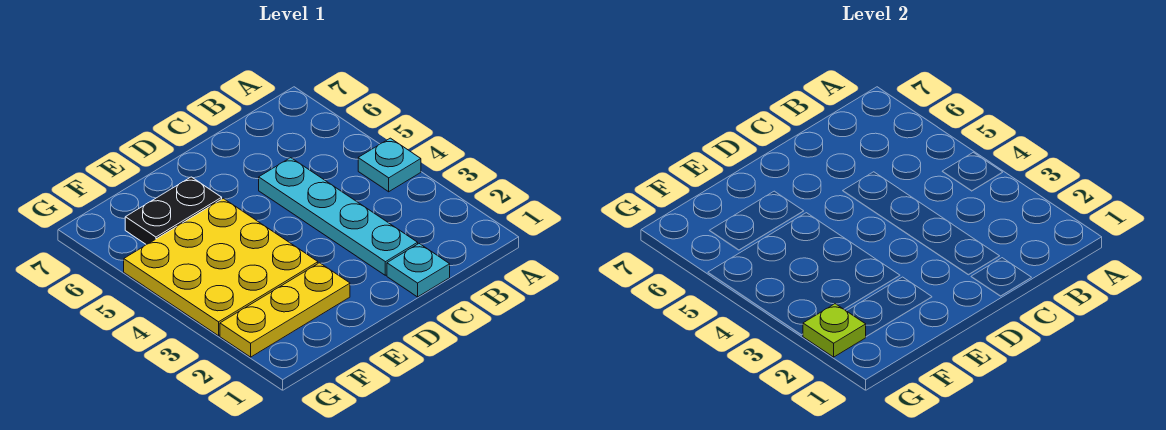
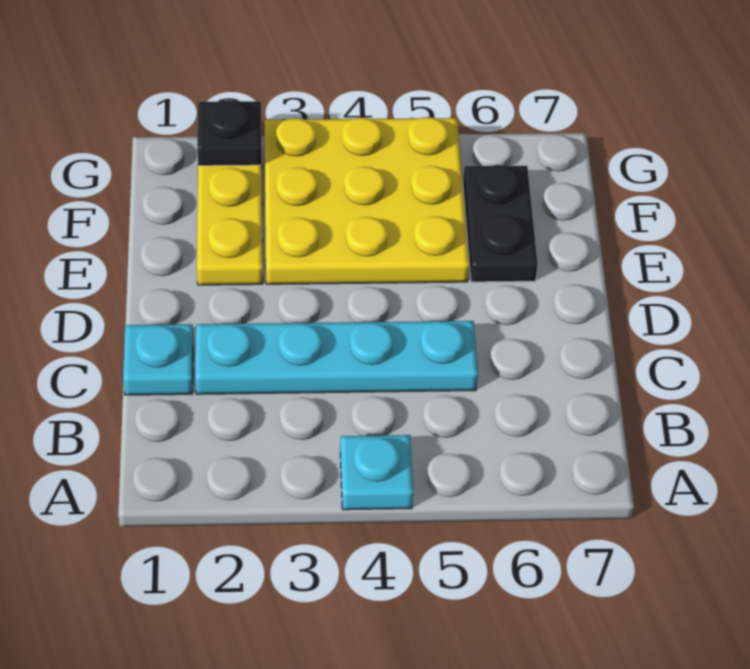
lime 1x1 plate [803,304,866,357] -> black 1x1 plate [197,100,262,166]

